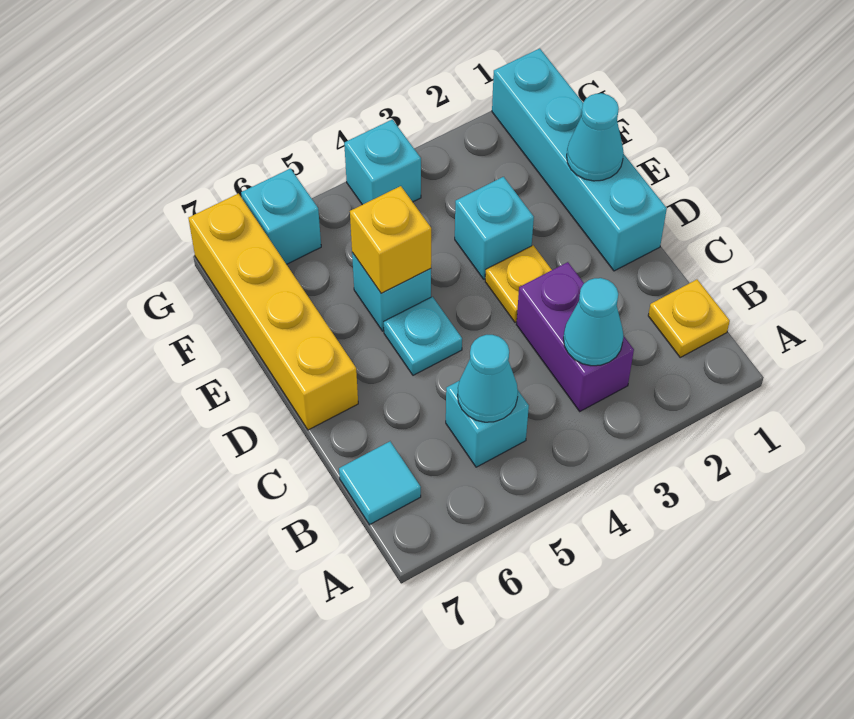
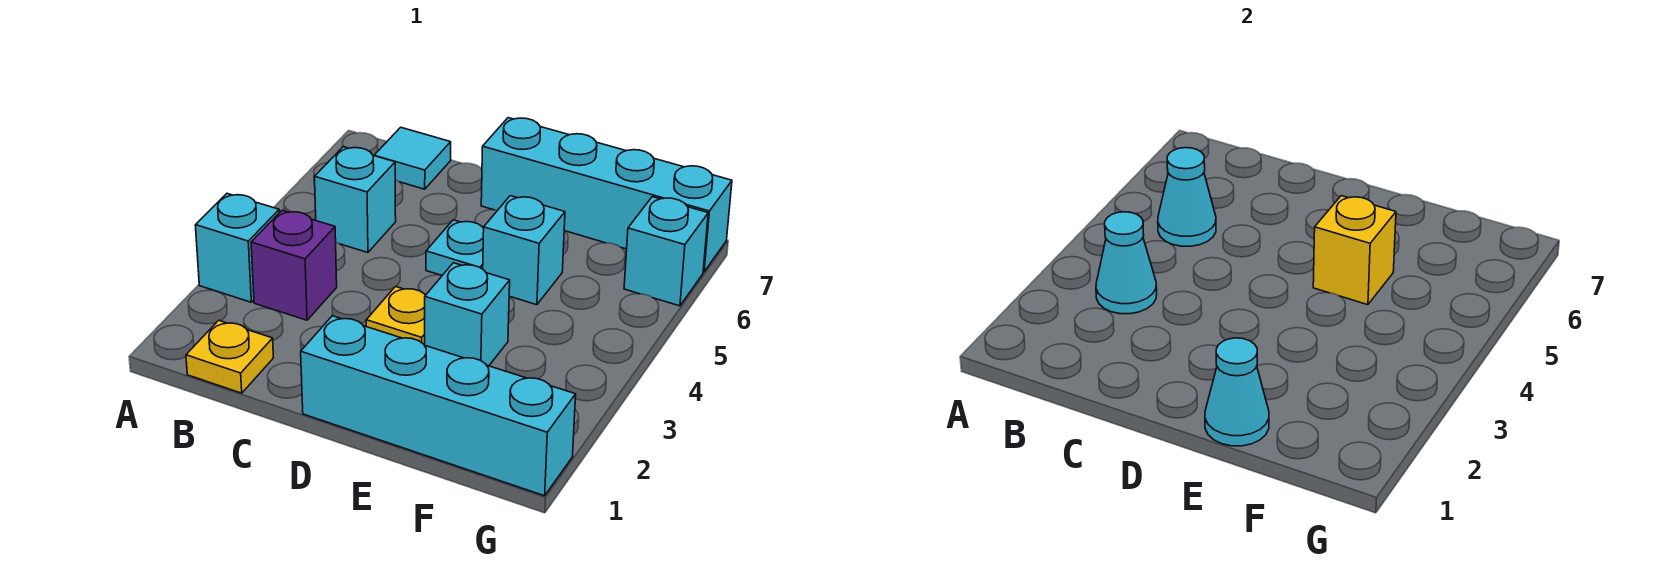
purple 1x2 brick [516,262,634,411] -> purple 1x1 brick [251,210,337,320]
yellow 1x4 brick [188,194,358,430] -> cyan 1x4 brick [481,118,732,272]
cyan 1x1 brick [344,119,421,205] -> cyan 1x1 brick moved to [195,194,279,302]

